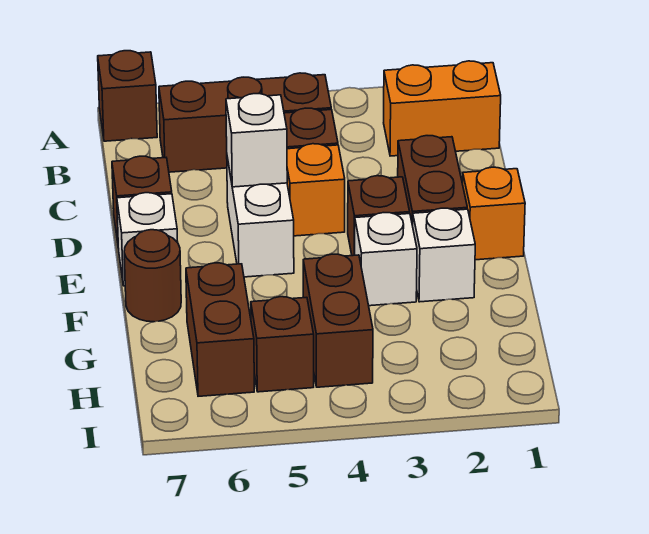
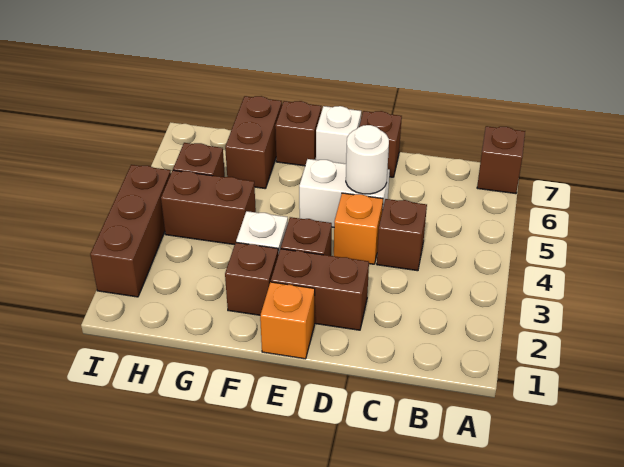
orange 1x2 brick [384,61,501,156] -> none
brown 1x3 brick [159,73,331,172] -> brown 1x3 brick moved to [90,165,171,297]
white 1x1 brick [226,94,287,187] -> white 1x1 round brick [346,125,389,194]
white 1x1 brick [413,208,475,302] -> brown 1x1 brick [225,242,278,315]
brown 1x1 round brick [124,230,181,322] -> brown 1x1 brick [275,101,321,166]
brown 1x2 brick [186,263,254,396] -> brown 1x2 brick turned to [225,96,282,189]

